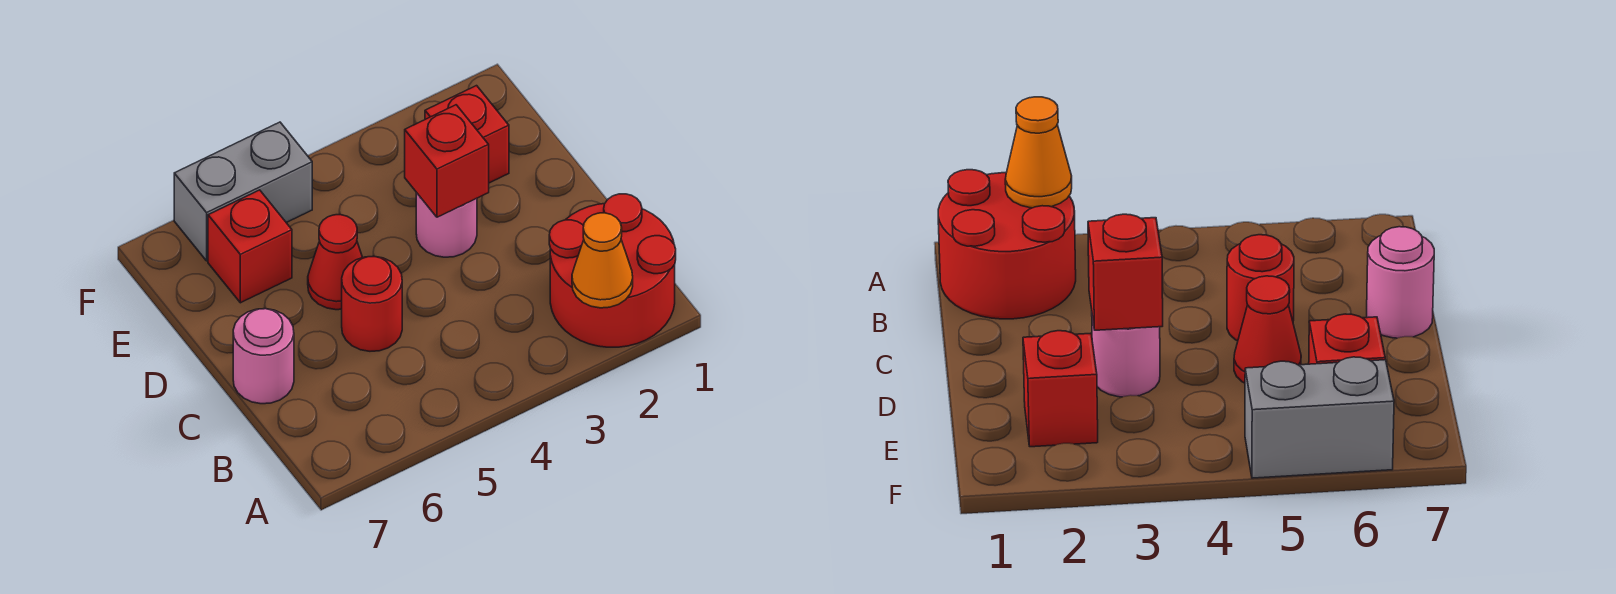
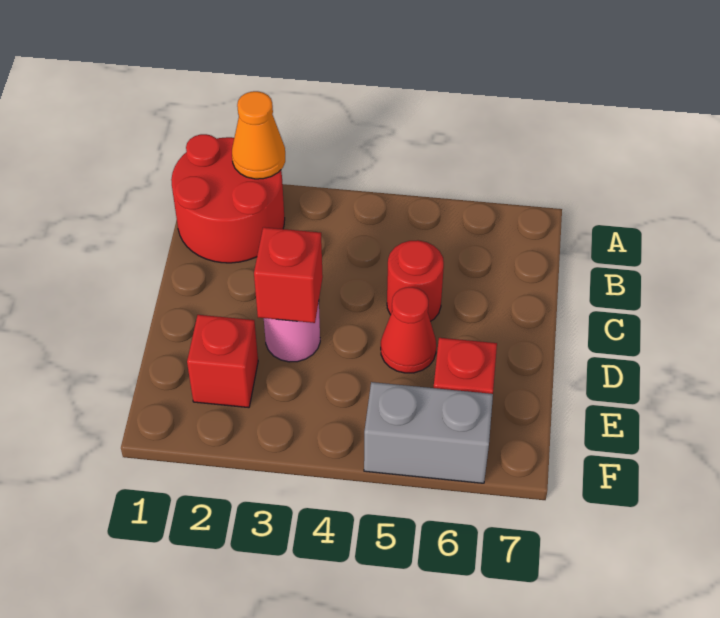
pink 1x1 round brick [233,309,294,404] -> none

